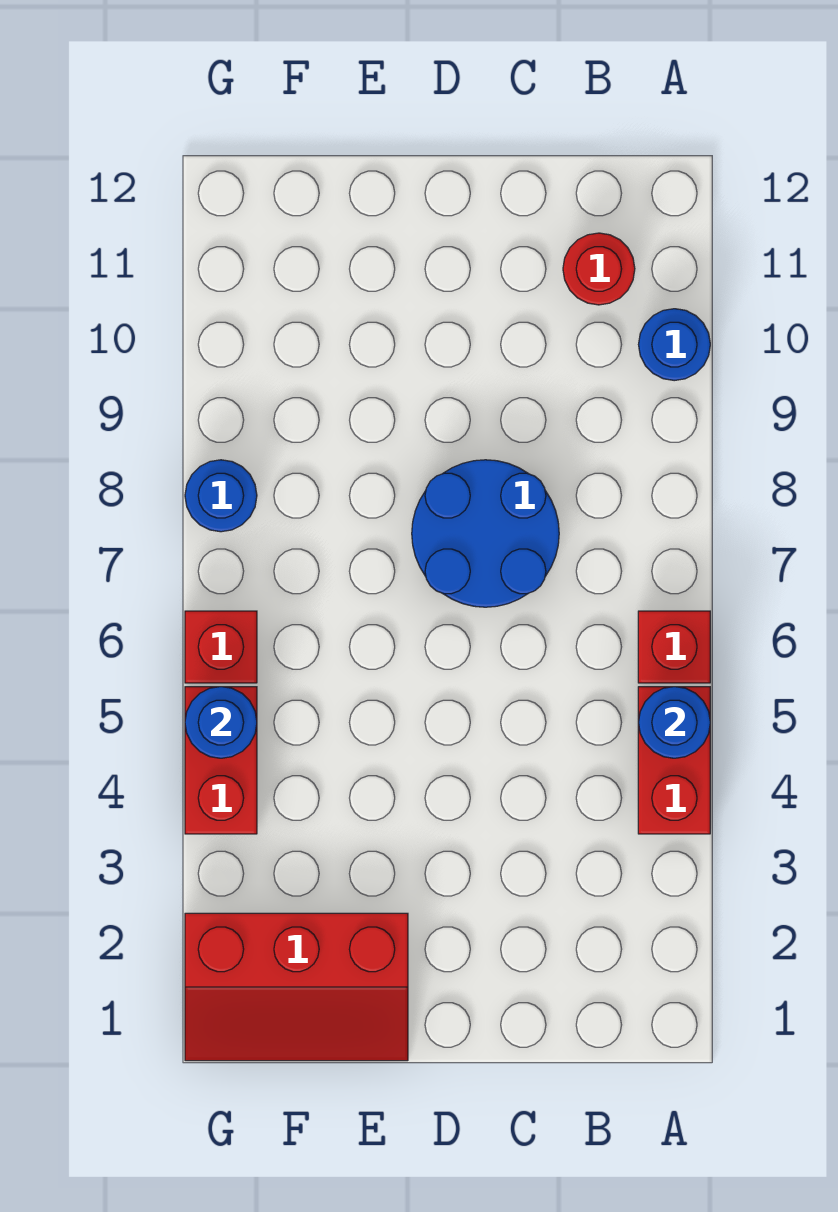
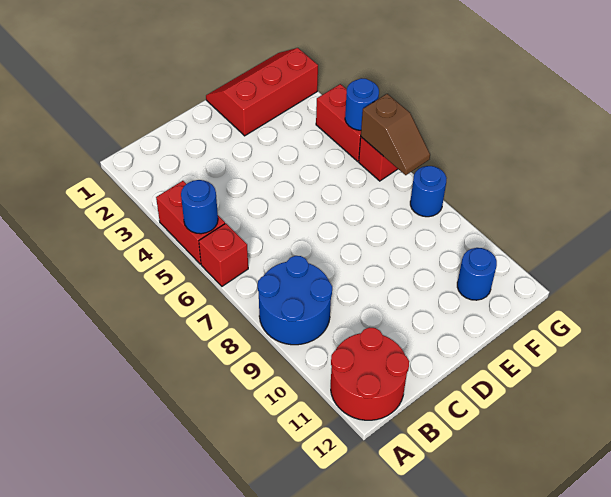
blue 1x1 round brick [639,309,710,381] -> blue 1x1 round brick moved to [457,248,497,300]
red 1x1 round brick [563,233,635,305] -> red 2x2 round brick [331,327,409,420]
blue 2x2 round brick [412,460,559,607] -> blue 2x2 round brick moved to [258,256,332,345]
none -> brown 1x2 slope [361,94,430,175]

